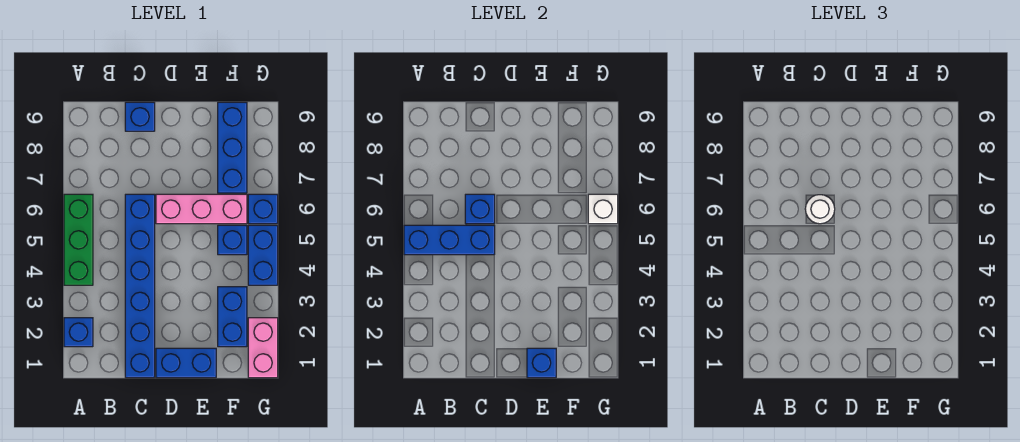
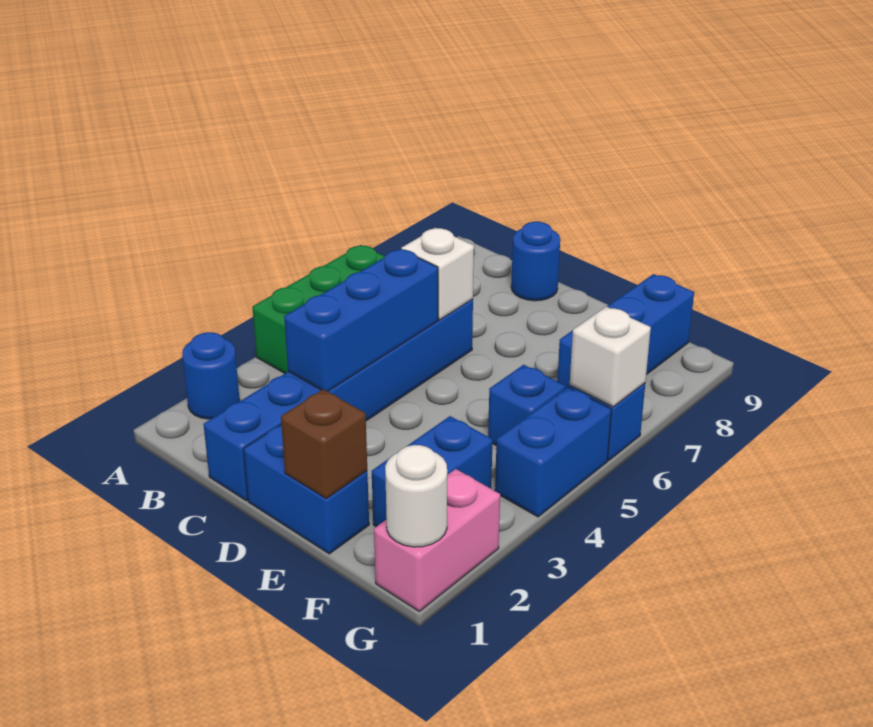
blue 1x1 brick [64,318,93,347] -> blue 1x1 round brick [182,332,240,419]
blue 1x3 brick [404,225,495,255] -> blue 1x3 brick turned to [284,249,438,392]
blue 1x1 brick [465,194,495,224] -> white 1x1 brick [401,228,474,320]
white 1x1 round brick [805,195,835,224] -> white 1x1 round brick moved to [385,445,447,547]
blue 1x1 brick [125,102,155,131] -> blue 1x1 round brick [511,222,560,301]
pink 1x3 brick [156,194,247,224] -> none
blue 1x1 brick [527,348,556,378] -> brown 1x1 brick [281,389,367,499]

